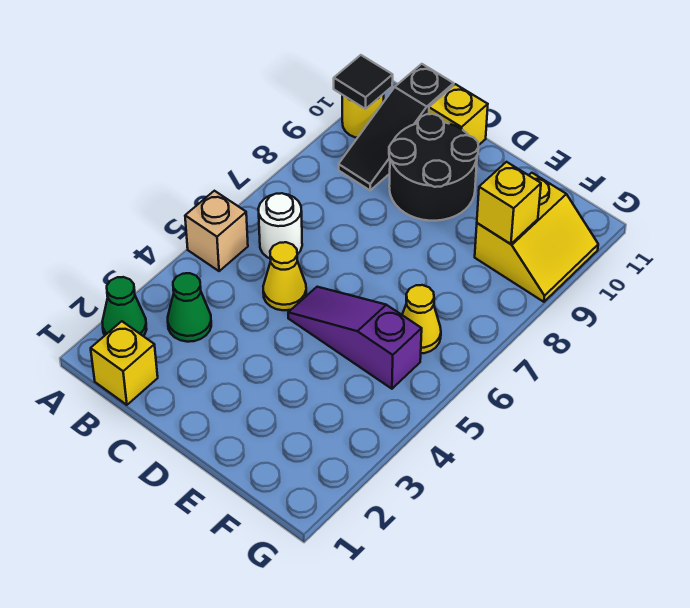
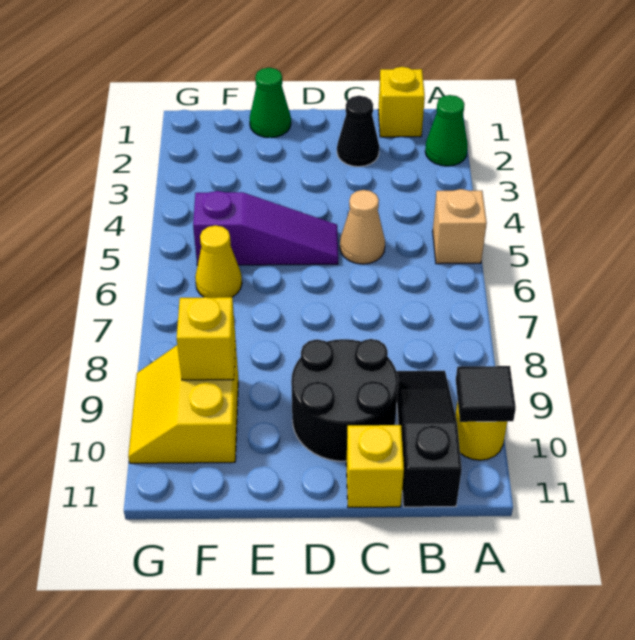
green 1x1 cone [168,273,211,342] -> green 1x1 cone moved to [250,68,291,138]
white 1x1 round brick [258,193,302,258] -> none
none -> black 1x1 cone [337,96,379,167]
yellow 1x1 cone [263,242,306,310] -> tan 1x1 cone [340,190,385,264]

